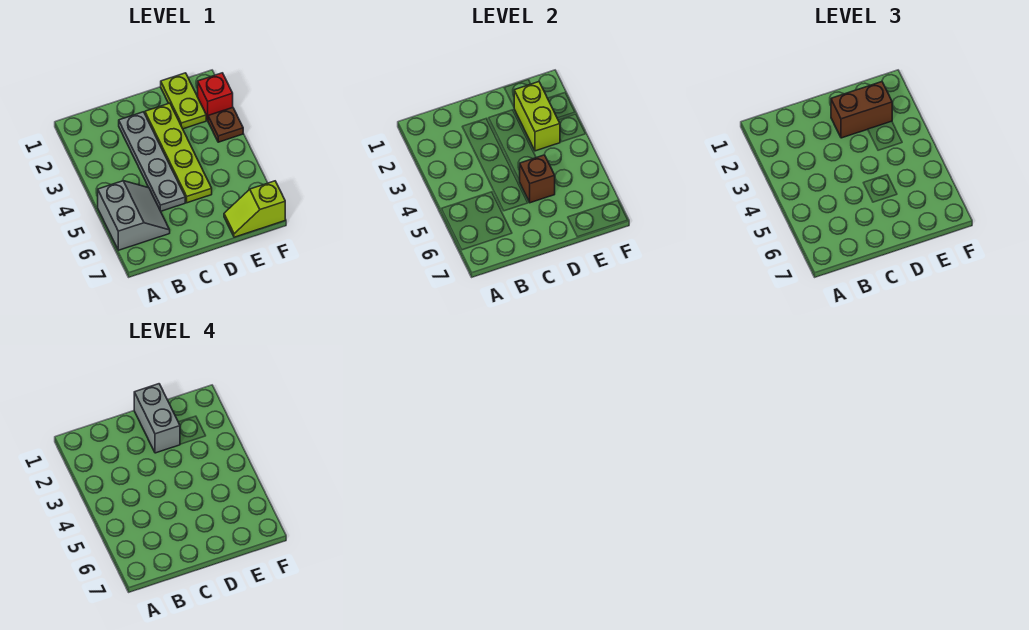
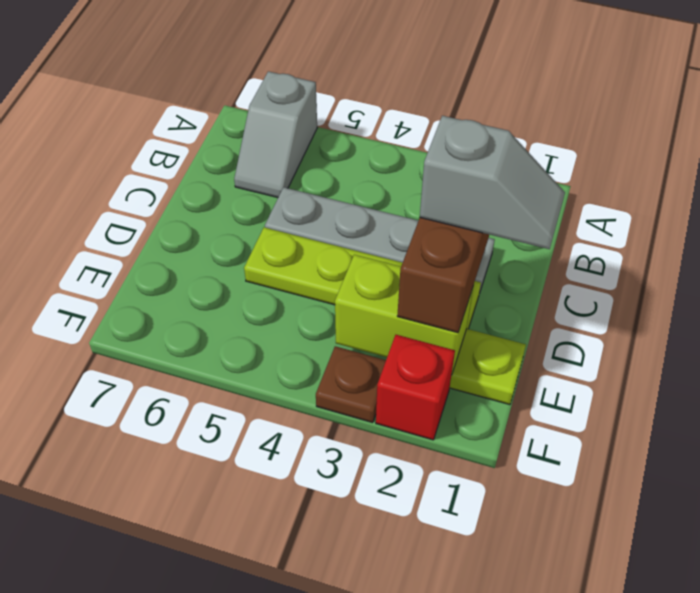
grey 2x2 slope [98,181,170,250] -> grey 1x2 slope [234,71,317,198]
grey 1x2 brick [134,384,180,453] -> grey 1x2 slope [420,116,565,249]
brown 1x1 brick [520,155,555,203] -> none
lime 1x2 slope [224,181,285,237] -> none

